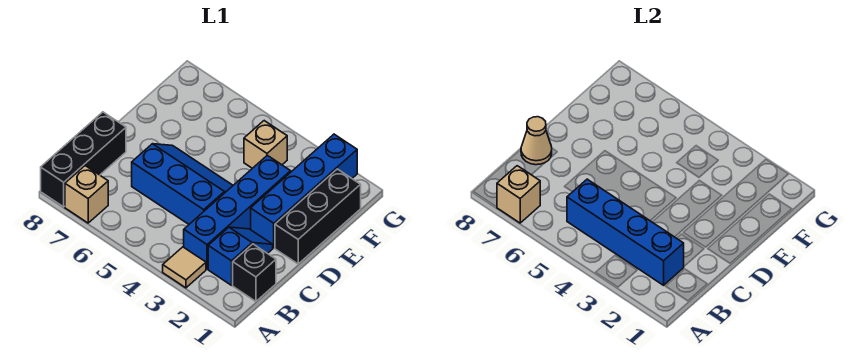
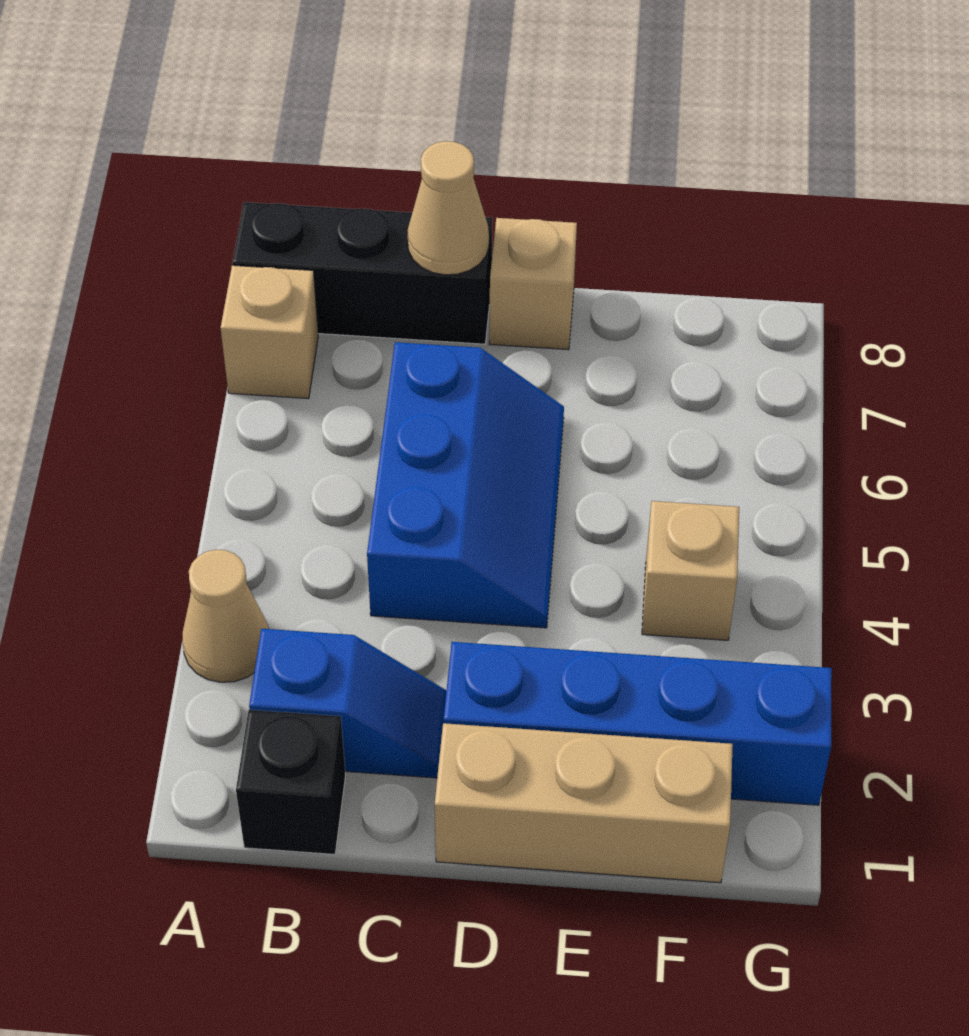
tan 1x1 tile [163,247,206,288] -> tan 1x1 cone [182,550,269,682]
tan 1x1 brick [497,166,540,223] -> tan 1x1 brick moved to [489,218,577,350]
blue 1x4 brick [567,179,684,285] -> none
blue 1x4 brick [184,155,291,269] -> none
black 1x3 brick [275,169,361,264] -> tan 1x3 brick [435,723,733,883]

